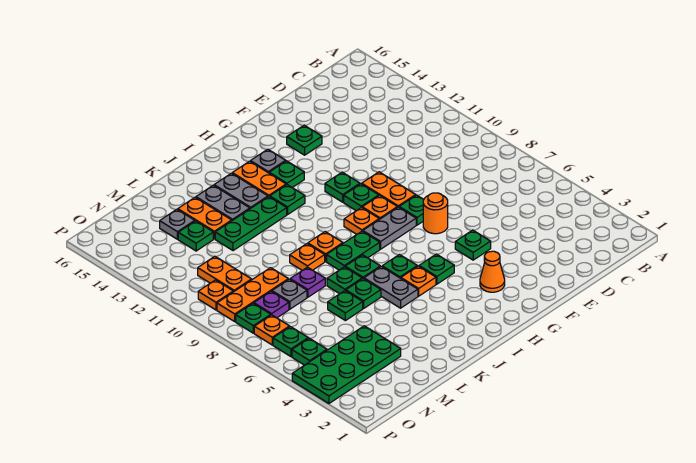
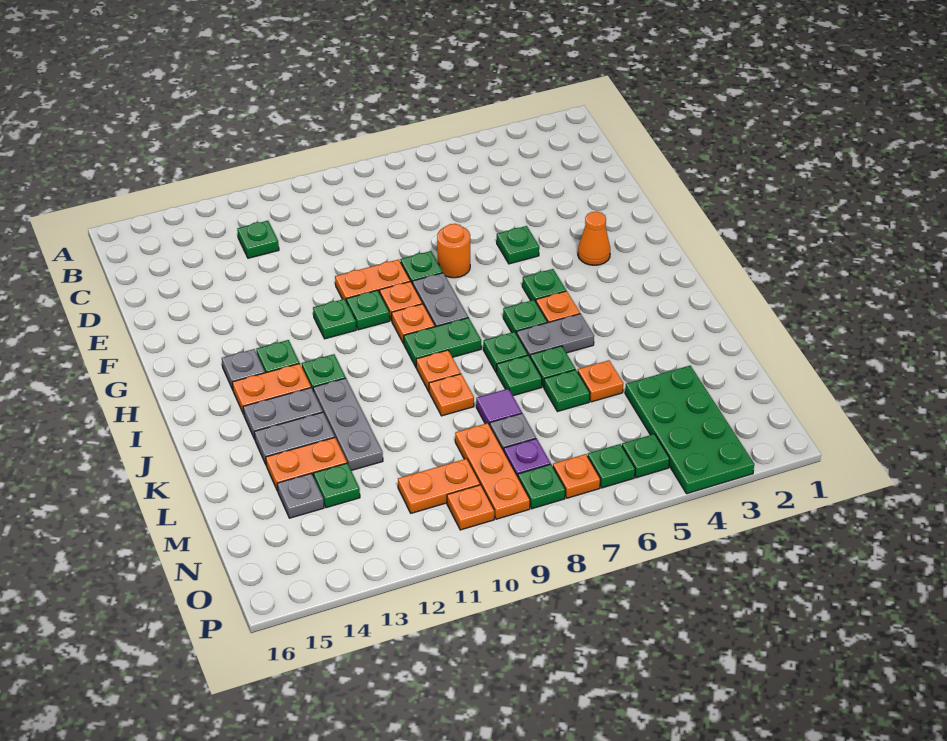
green 1x1 plate [287,125,322,155] -> green 1x1 plate moved to [237,221,279,258]
green 1x2 plate [327,231,380,270] -> green 1x2 plate turned to [404,318,481,367]
green 1x3 plate [215,197,287,251] -> grey 1x3 plate [313,378,383,471]
none -> orange 1x1 plate [578,360,623,402]
purple 1x1 plate [290,267,325,297] -> purple 1x1 tile [476,389,522,425]

